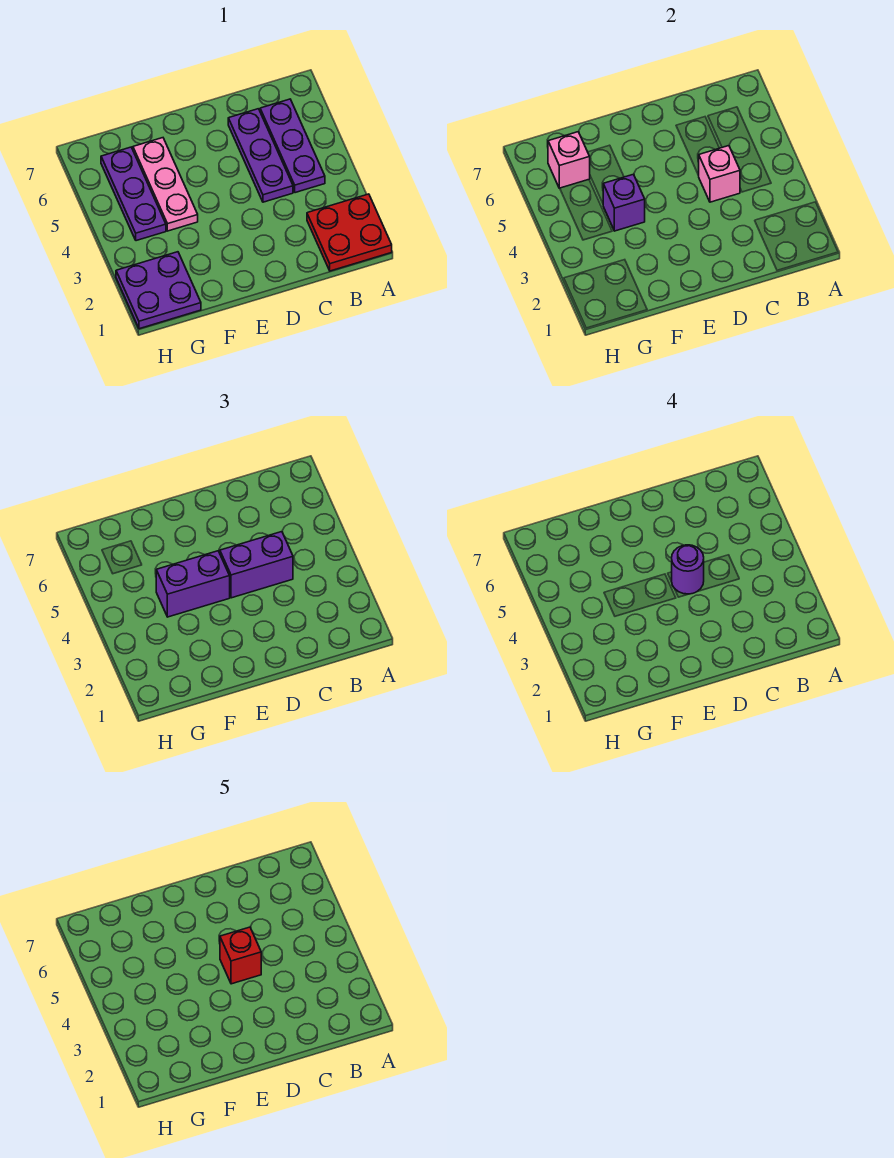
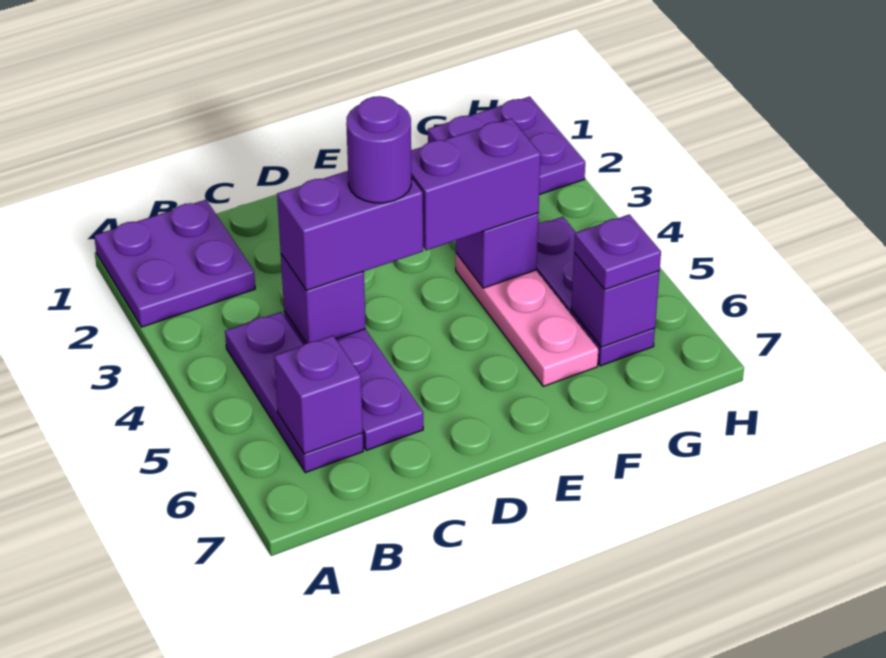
red 2x2 plate [307,194,392,271] -> purple 2x2 plate [94,200,255,327]
none -> purple 1x1 brick [274,336,363,454]
pink 1x1 brick [699,146,740,202] -> purple 1x1 brick [281,254,366,343]
red 1x1 brick [220,927,261,984] -> none
pink 1x1 brick [548,132,590,188] -> purple 1x1 brick [571,253,660,347]
none -> purple 1x1 plate [574,214,661,290]

